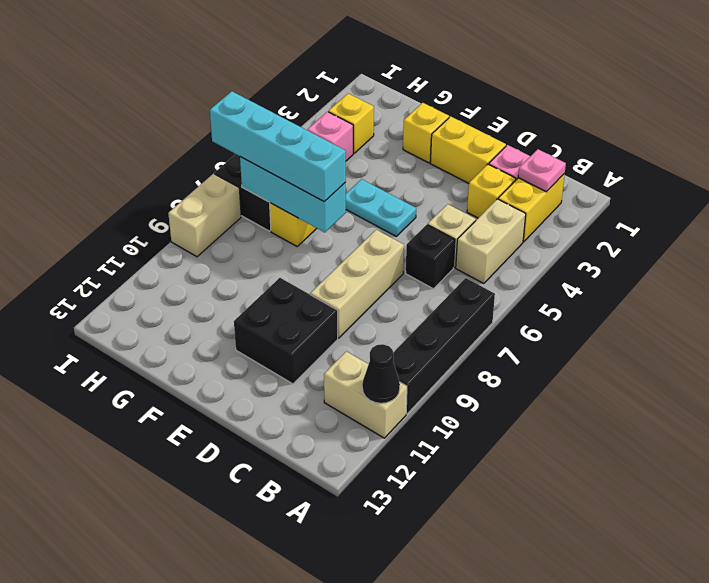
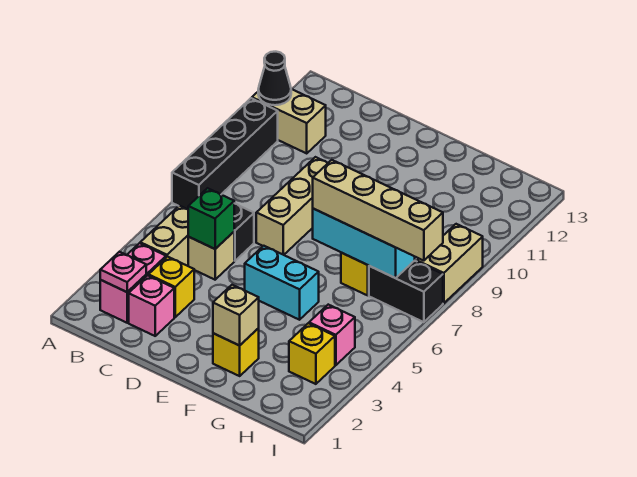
yellow 1x2 brick [498,174,565,242] -> pink 1x2 brick [100,243,166,323]
none -> green 1x1 brick [188,188,234,249]
yellow 1x2 brick [430,116,506,183] -> none
black 2x2 brick [234,278,338,384] -> none
cyan 1x2 plate [346,179,416,236] -> cyan 1x2 brick [245,246,319,320]
none -> tan 1x1 brick [213,285,259,346]
cyan 1x4 brick [210,91,346,202] -> tan 1x4 brick [313,160,443,261]

